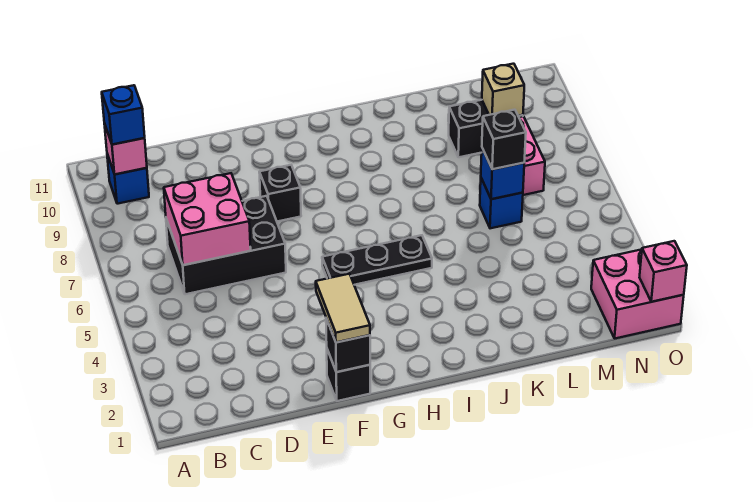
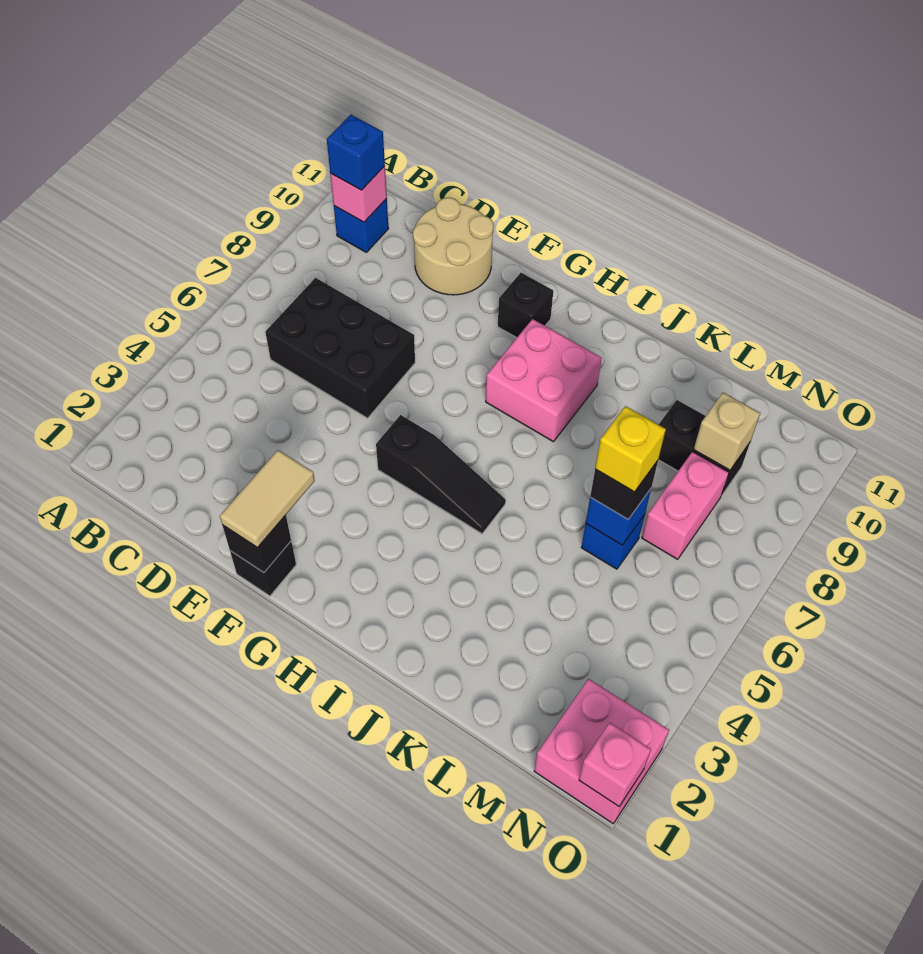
pink 2x2 brick [164,173,251,265] -> pink 2x2 brick moved to [486,319,602,442]
none -> tan 2x2 round brick [413,197,494,295]
black 1x1 brick [259,165,301,222] -> black 1x1 brick moved to [498,273,553,338]
black 1x3 plate [322,235,432,285] -> black 1x3 slope [376,415,506,534]
none -> yellow 1x1 brick [595,406,666,492]

